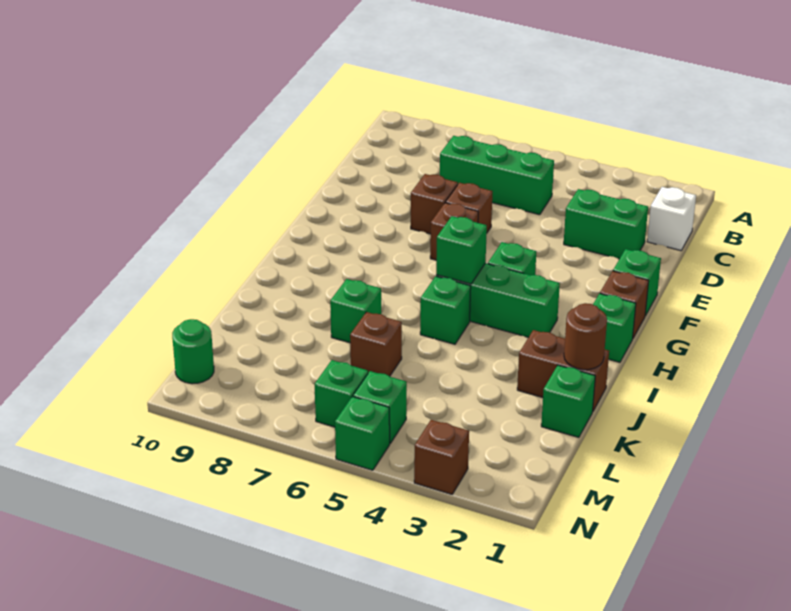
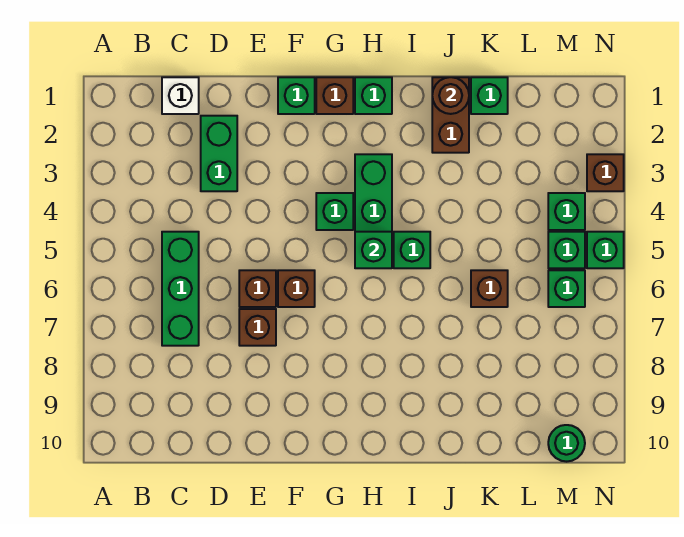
green 1x1 brick [330,279,381,343] -> green 1x1 brick moved to [548,193,585,230]

